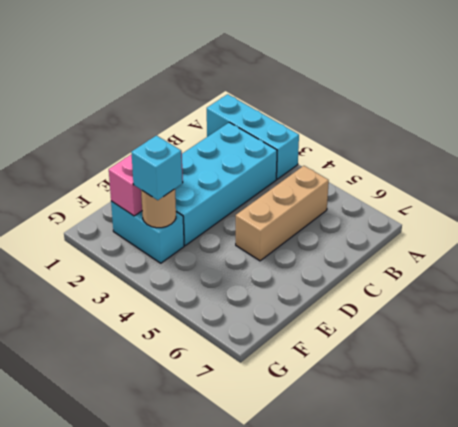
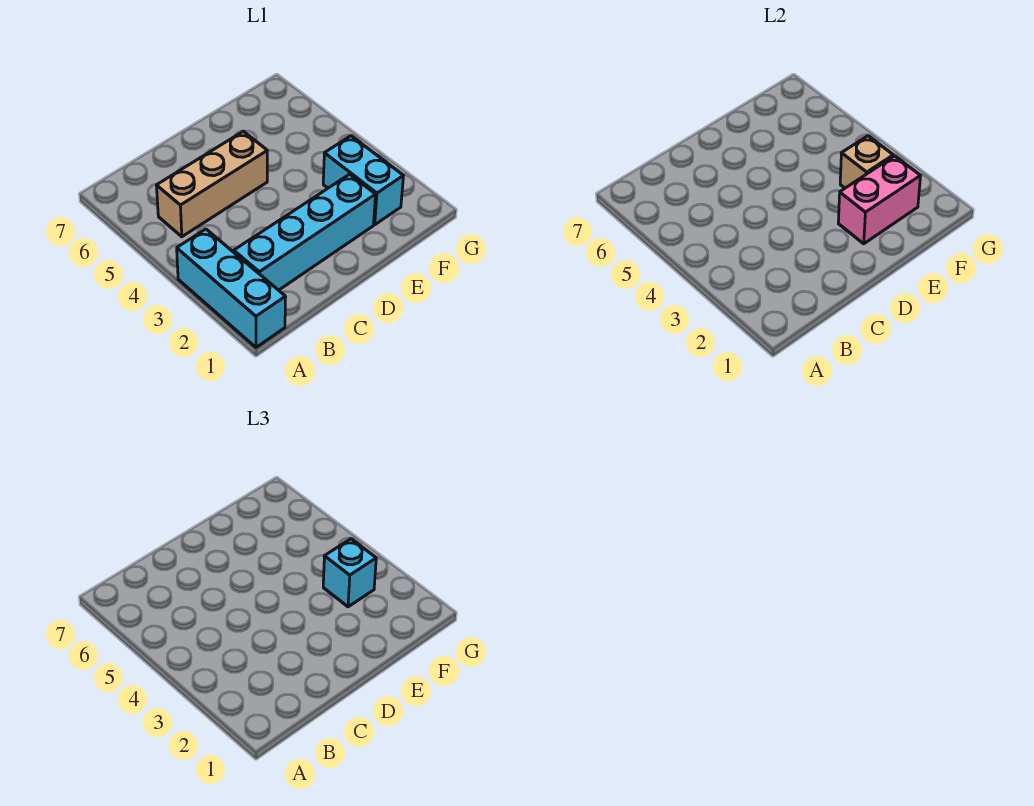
cyan 2x4 brick [175,122,277,245] -> cyan 1x4 brick [234,174,376,290]
tan 1x1 round brick [141,189,176,228] -> tan 1x1 brick [840,136,893,188]

